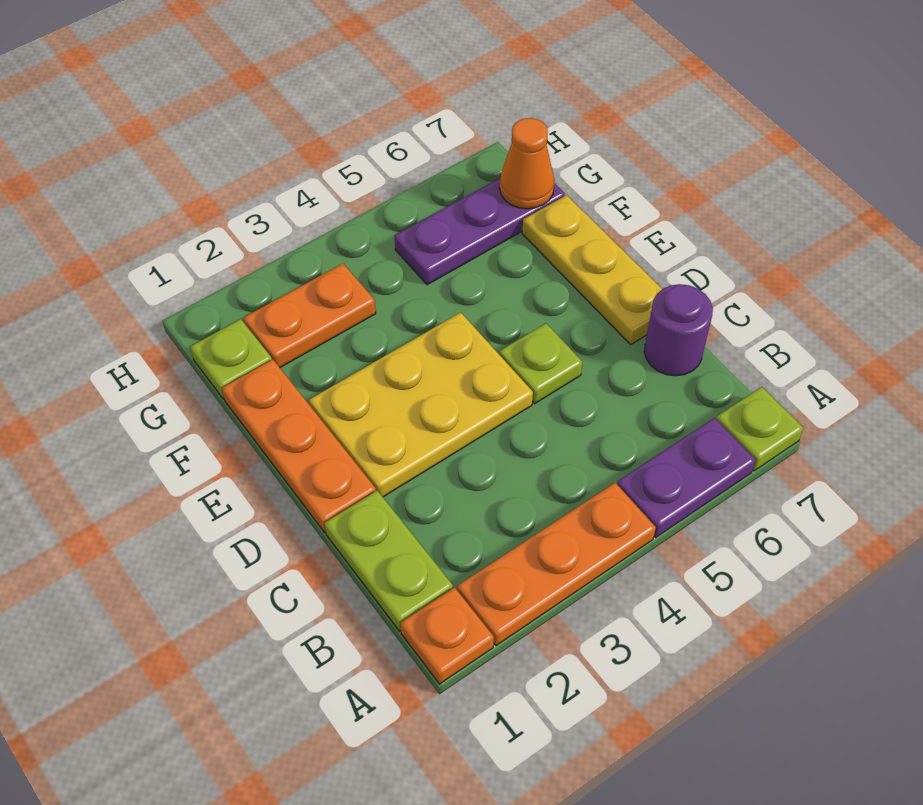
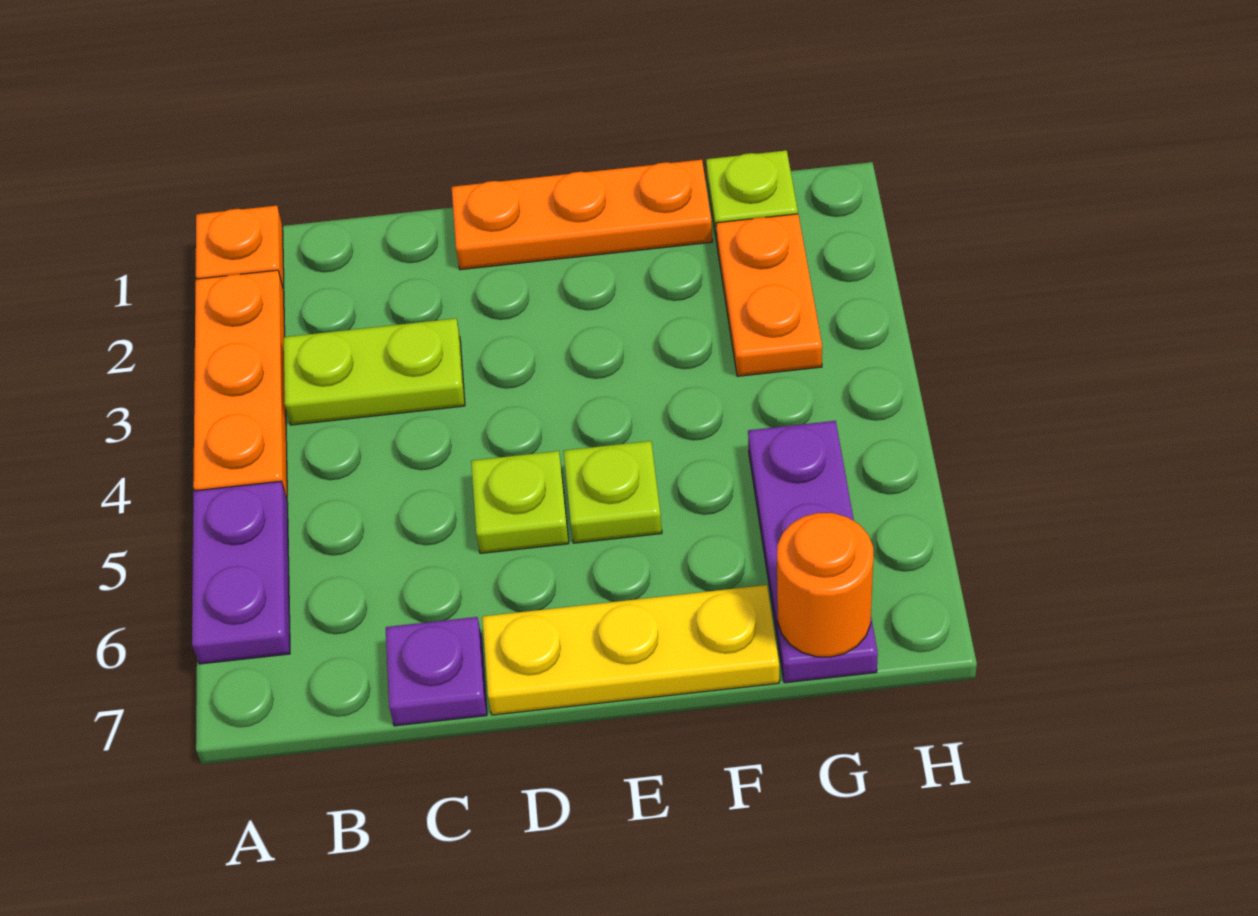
lime 1x1 plate [716,387,804,471] -> lime 1x1 plate moved to [564,441,662,543]
lime 1x2 plate [324,491,453,631] -> lime 1x2 plate moved to [284,318,465,425]
purple 1x1 round brick [644,284,713,376] -> purple 1x1 plate [386,617,487,726]
yellow 2x3 plate [309,312,533,497] -> none
orange 1x1 cone [500,118,555,209] -> orange 1x1 round brick [777,513,873,657]

